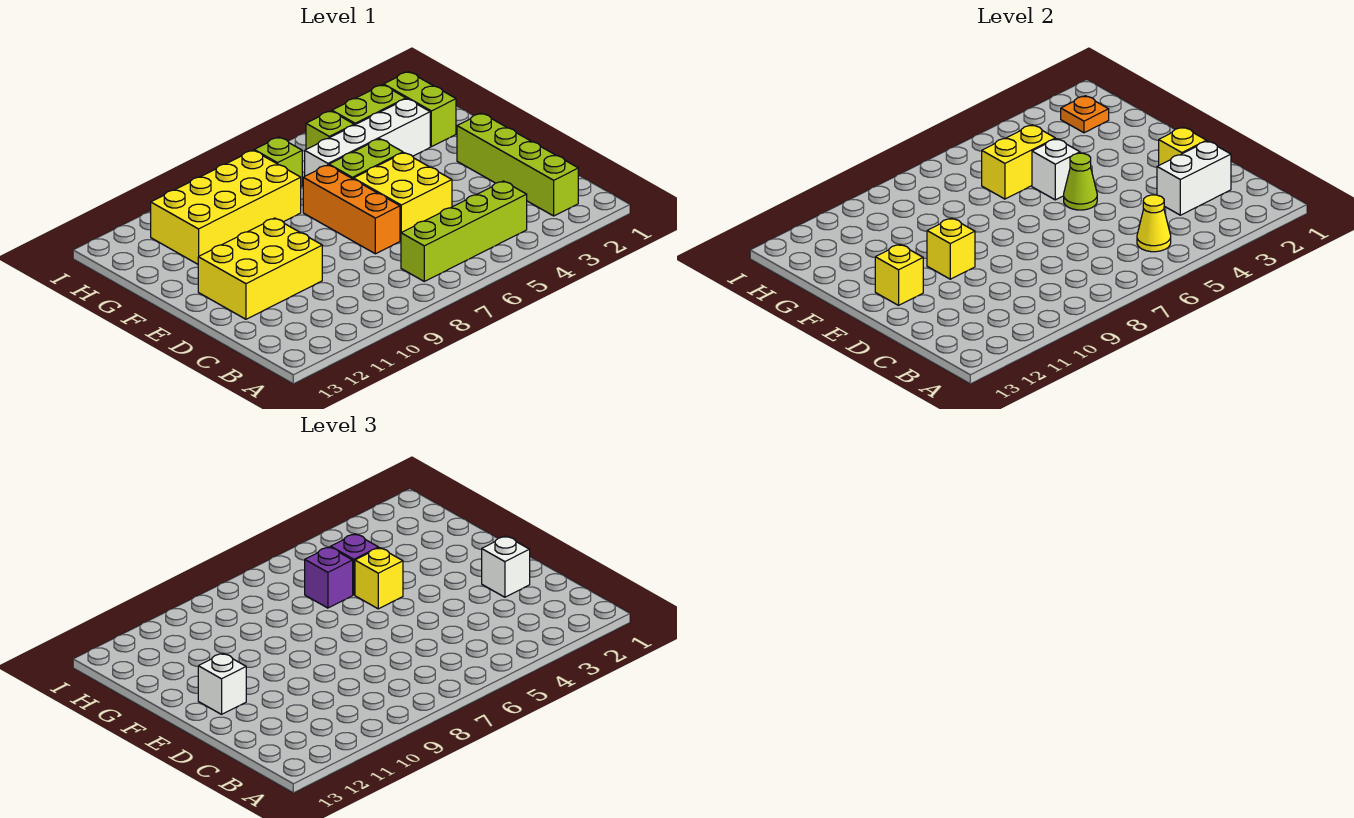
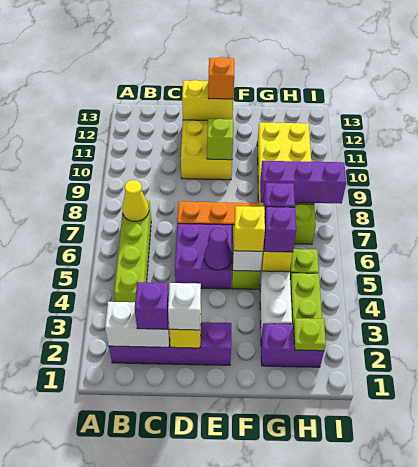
lime 1x4 brick [457,113,578,216] -> purple 1x4 brick [109,322,231,365]
yellow 1x1 cone [1137,195,1171,252] -> yellow 1x1 cone moved to [122,180,149,221]
white 1x2 brick [1157,141,1231,215] -> white 1x2 brick turned to [105,302,170,347]
none -> purple 1x1 brick [135,282,169,329]
yellow 2x2 brick [354,153,452,240] -> purple 2x2 brick [175,224,232,289]
lime 1x1 cone [1064,153,1097,210] -> purple 1x1 cone [204,228,232,270]
yellow 1x1 brick [927,218,975,279] -> lime 1x1 brick [207,119,233,160]
yellow 1x1 brick [875,244,923,305] -> yellow 1x2 brick [182,80,233,120]
white 1x1 brick [198,653,246,714] -> orange 1x1 brick [208,57,234,99]
lime 1x2 brick [384,72,456,147] -> purple 1x2 brick [261,324,324,367]
none -> purple 1x3 brick [260,161,346,204]
orange 1x1 plate [1061,96,1109,133] -> lime 1x1 plate [294,318,326,351]

